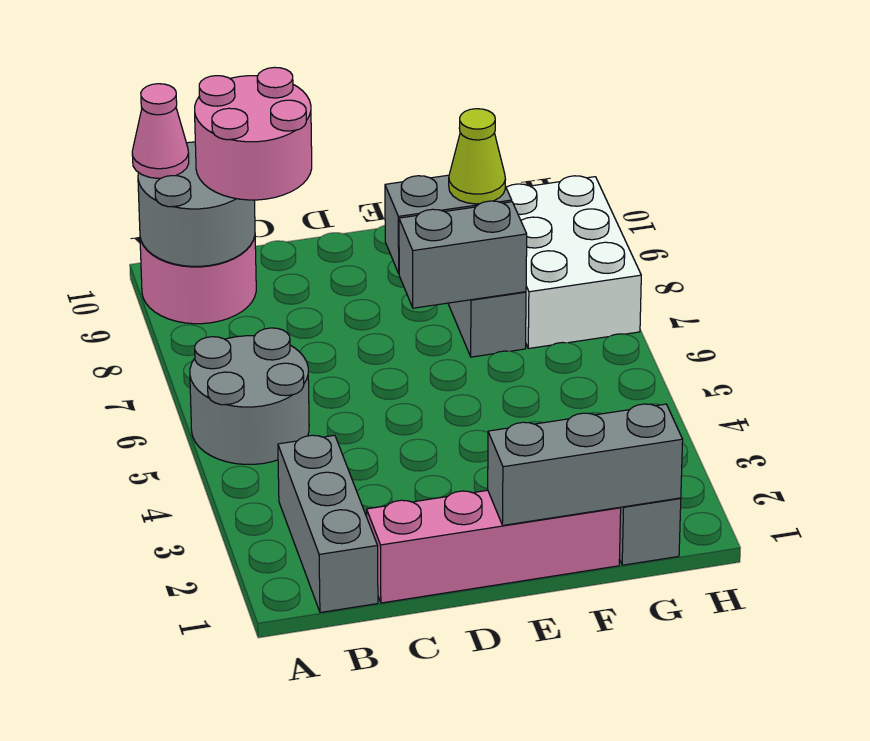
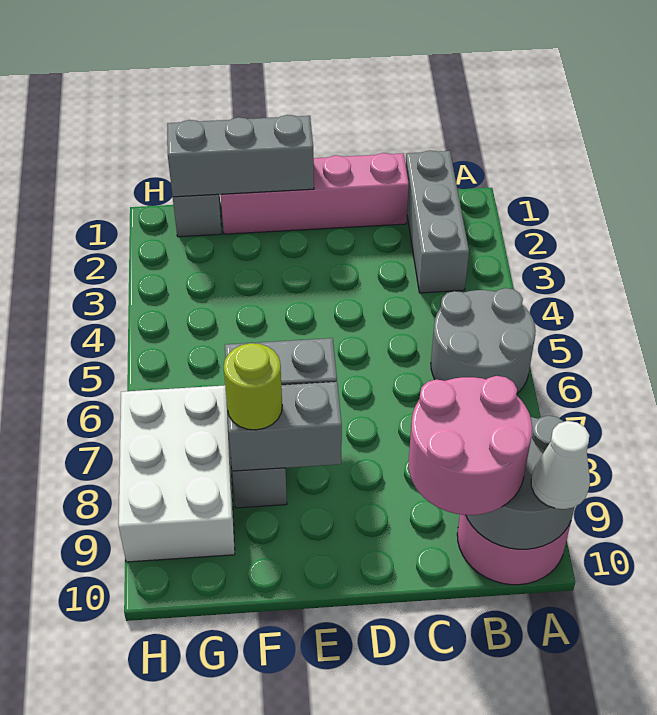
pink 1x1 cone [132,84,189,178] -> white 1x1 cone [531,421,590,509]
lime 1x1 cone [449,109,506,204] -> lime 1x1 round brick [224,343,282,430]

